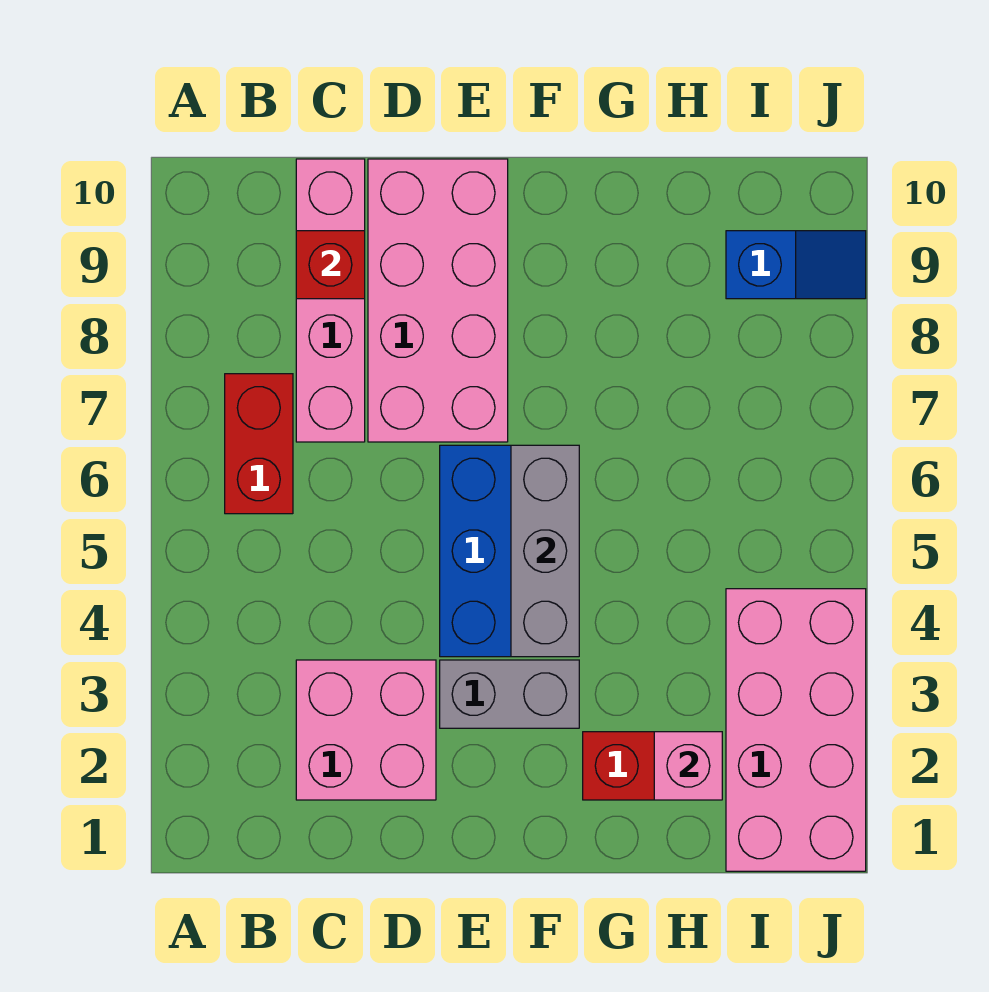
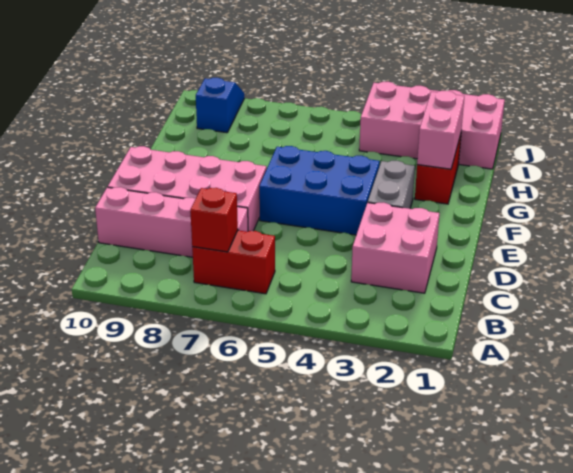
red 1x1 brick [296,231,365,299] -> red 1x1 brick moved to [190,188,238,252]
grey 1x3 brick [511,445,579,657] -> none
pink 1x1 brick [654,732,722,800] -> pink 1x2 brick [417,91,464,169]

